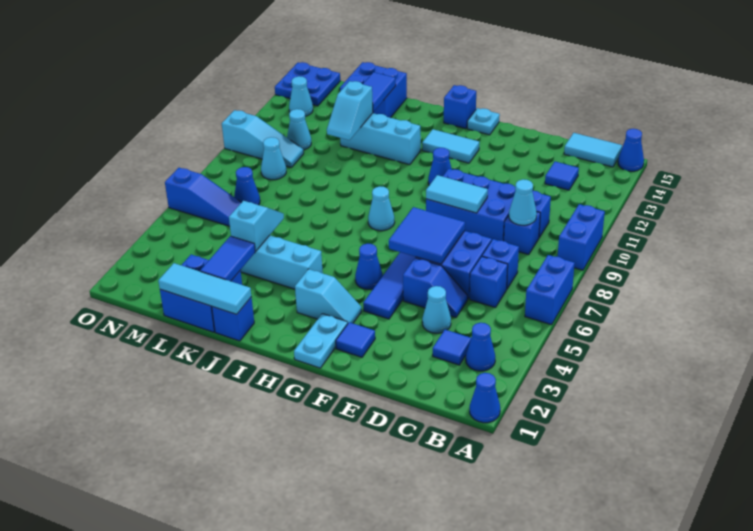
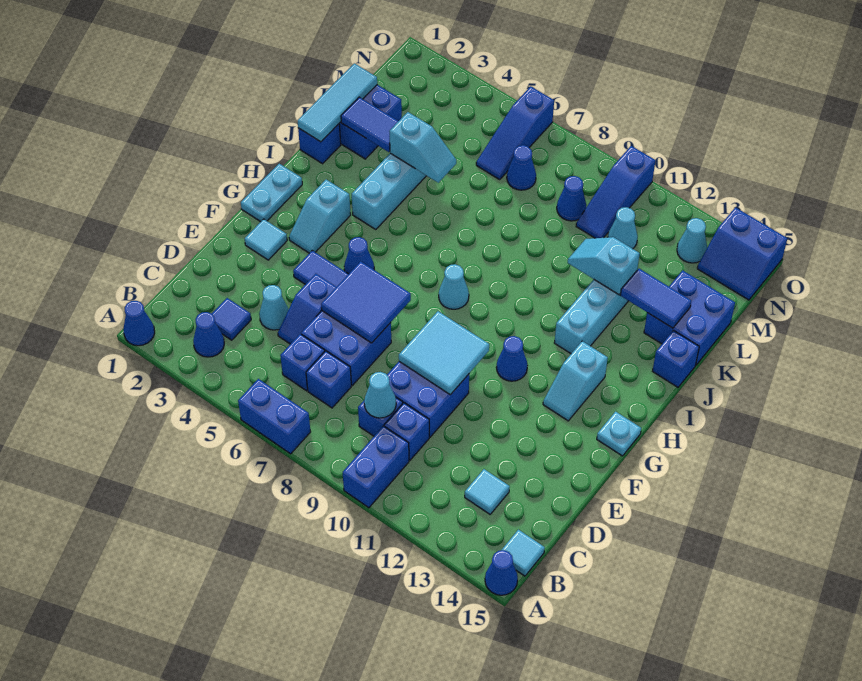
blue 1x2 brick [558,204,605,270] -> blue 1x2 brick turned to [343,426,409,508]
cyan 1x2 tile [564,133,622,167] -> cyan 1x1 tile [502,530,545,576]
blue 1x1 tile [545,162,579,190] -> cyan 1x1 tile [465,469,510,514]
blue 2x3 brick [426,169,515,241] -> blue 2x2 brick [387,362,469,437]
cyan 1x2 tile [426,175,488,213] -> cyan 2x2 tile [399,311,489,395]
blue 1x1 tile [336,322,375,357] -> cyan 1x1 tile [245,219,287,260]
cyan 1x2 plate [294,314,348,368] -> cyan 1x2 plate turned to [241,164,302,222]
cyan 1x2 tile [422,129,479,163] -> cyan 1x2 slope [543,341,608,421]
blue 1x1 brick [444,85,476,129] -> blue 1x1 brick moved to [653,331,699,387]
cyan 1x1 cone [261,137,286,180] -> blue 1x1 cone [557,176,586,221]
cyan 1x3 slope [222,110,304,167] -> blue 1x3 slope [576,146,655,238]
blue 2x2 plate [275,62,340,106] -> blue 2x2 slope [697,207,787,300]

